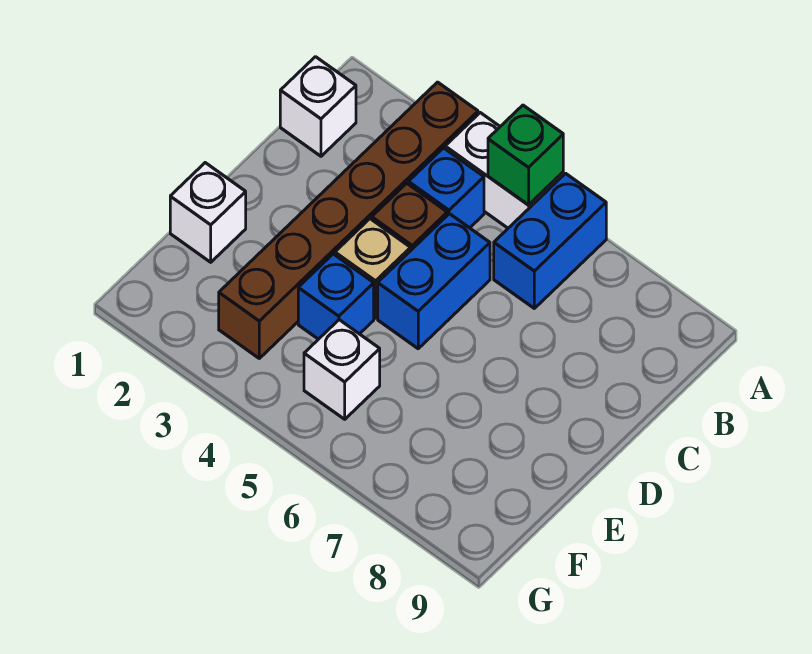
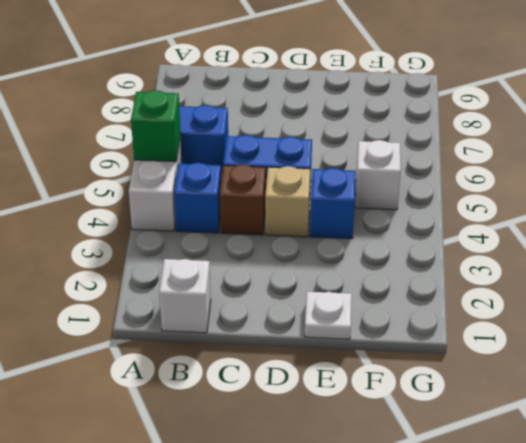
brown 1x6 brick [219,82,478,358] -> none
white 1x1 brick [170,163,246,262] -> white 1x1 plate [305,292,352,339]

